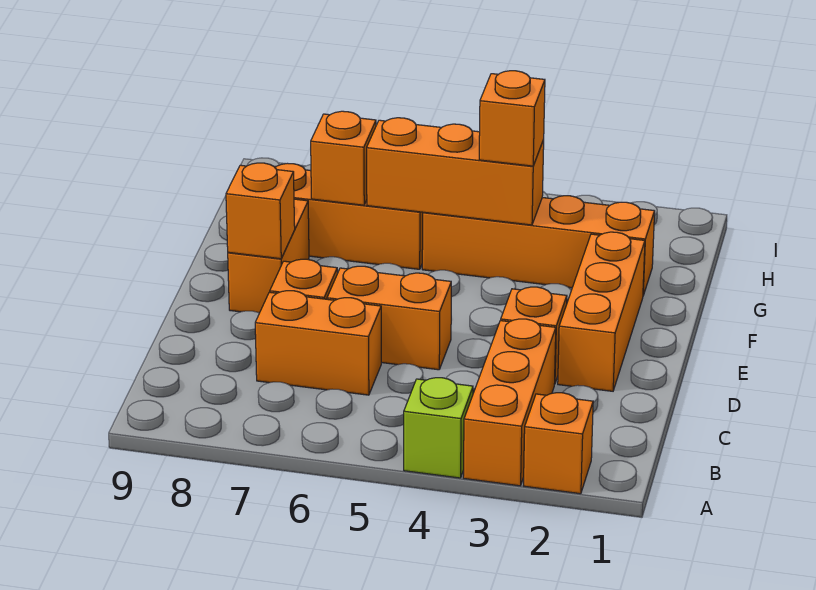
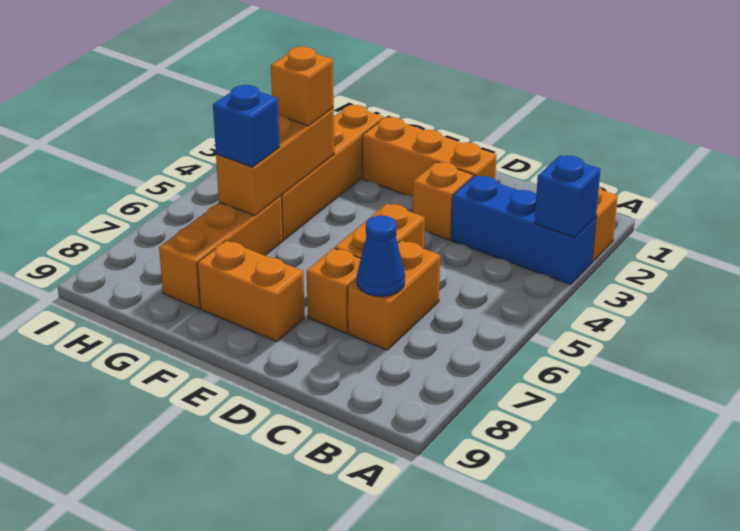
orange 1x3 brick [463,319,556,486] -> blue 1x3 brick [451,175,596,285]
none -> blue 1x1 brick [534,155,601,238]
lime 1x1 brick [404,378,473,478] -> none
none -> blue 1x1 cone [357,216,405,297]
orange 1x1 brick [226,163,295,259] -> none
none -> blue 1x1 brick [213,85,280,167]
orange 1x1 brick [311,111,376,205] -> none

